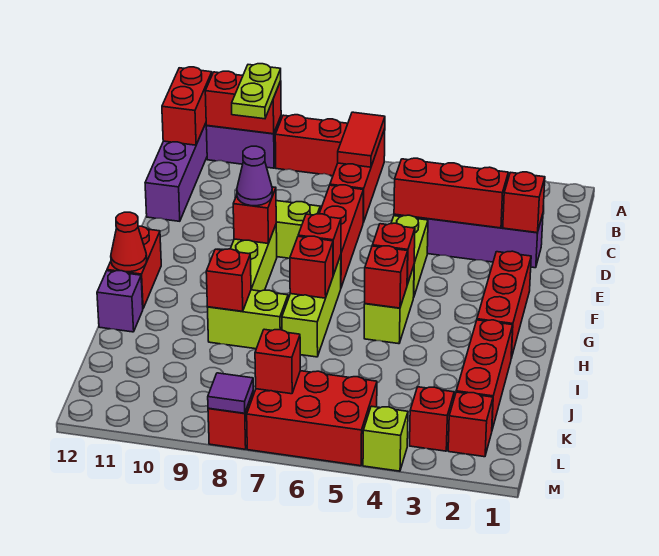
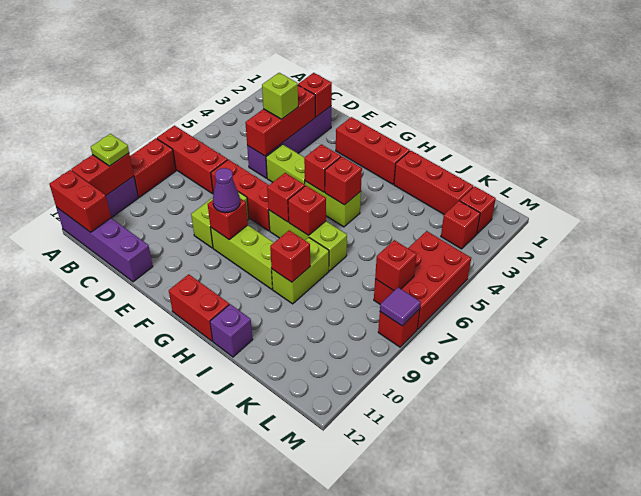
red 1x2 tile [338,112,385,167] -> none
lime 1x2 plate [232,64,281,119] -> lime 1x1 plate [91,134,129,166]
red 1x1 cone [111,212,147,272] -> none
lime 1x1 brick [363,406,408,471] -> lime 1x1 brick moved to [262,73,298,119]

